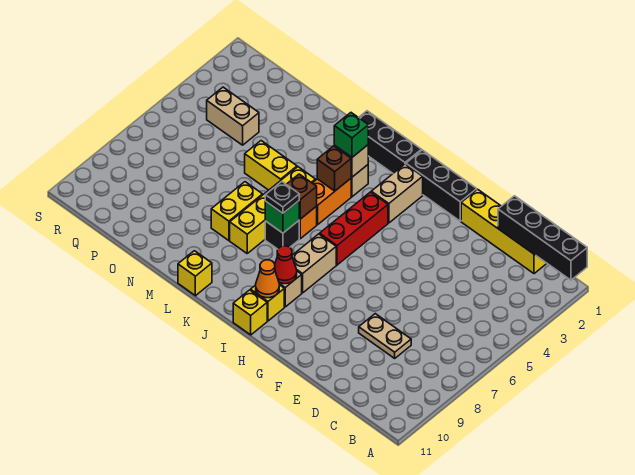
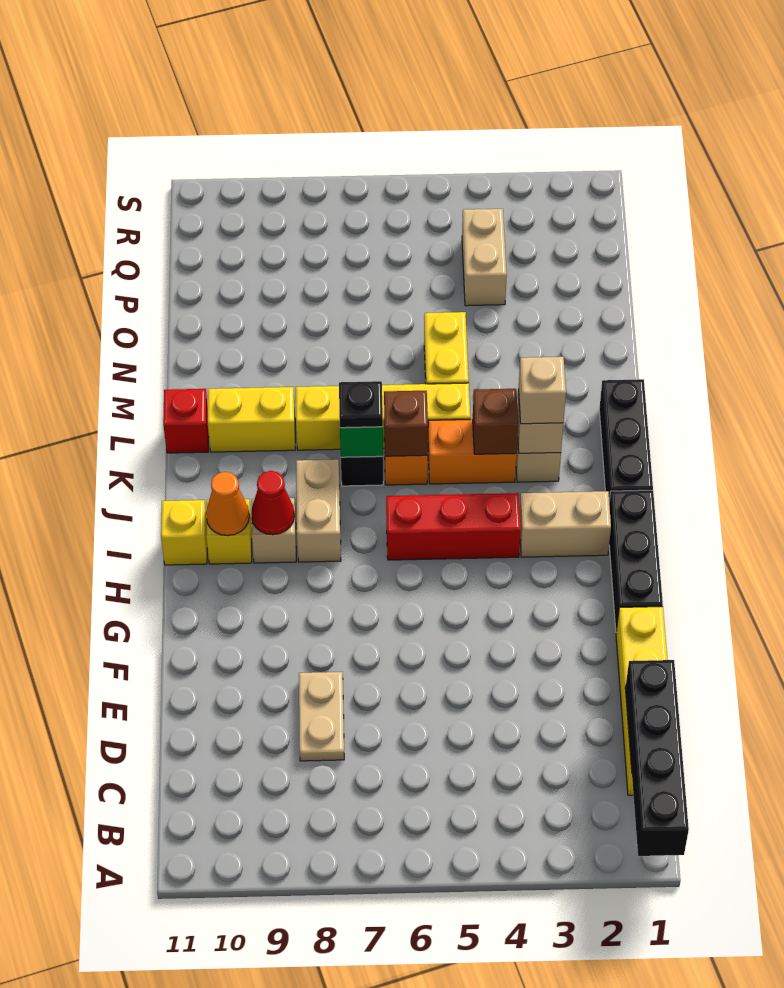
tan 1x2 brick [292,234,336,293] -> tan 1x2 brick turned to [296,459,341,562]
green 1x1 brick [334,113,368,157] -> tan 1x1 brick [519,357,566,424]
yellow 1x1 brick [178,251,212,296] -> red 1x1 brick [163,389,209,453]
yellow 1x2 brick [211,182,263,241] -> yellow 1x2 brick moved to [208,387,295,452]

